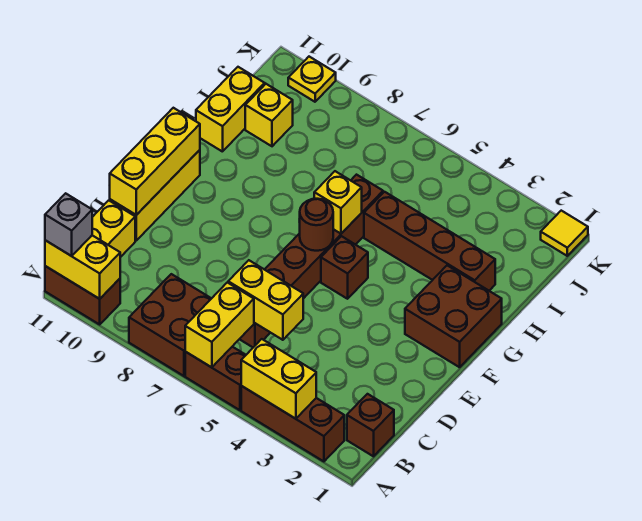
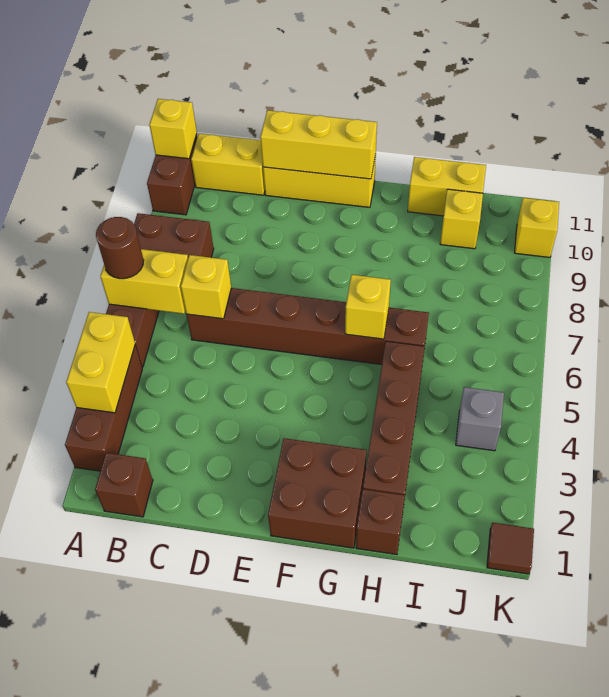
yellow 1x2 brick [45,235,120,299] -> yellow 1x1 brick [149,99,197,159]
grey 1x1 brick [45,193,92,256] -> grey 1x1 brick moved to [456,387,504,451]
yellow 1x2 brick [228,260,303,340] -> yellow 1x1 brick [181,255,231,319]
brown 1x1 brick [321,236,368,299] -> brown 1x1 brick moved to [356,489,405,554]
brown 1x1 round brick [300,199,333,251] -> brown 1x1 round brick moved to [96,217,144,279]
yellow 1x1 tile [541,211,588,256] -> brown 1x1 tile [487,523,534,574]
yellow 1x1 plate [288,57,336,102] -> yellow 1x1 brick [515,198,559,258]

